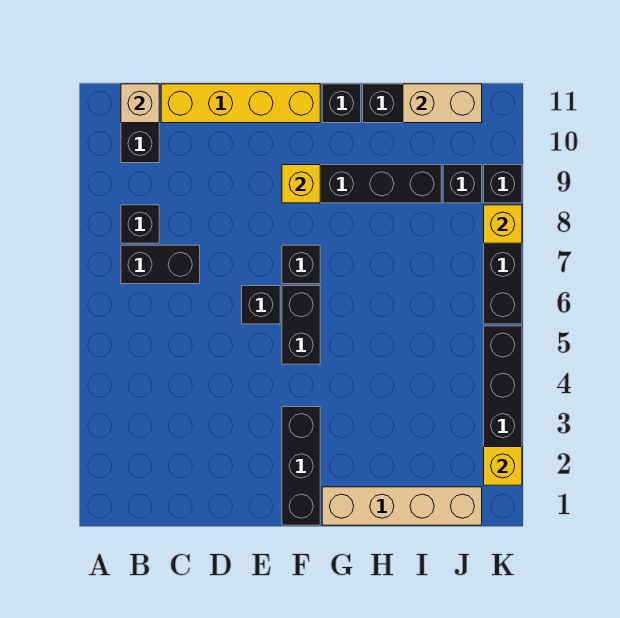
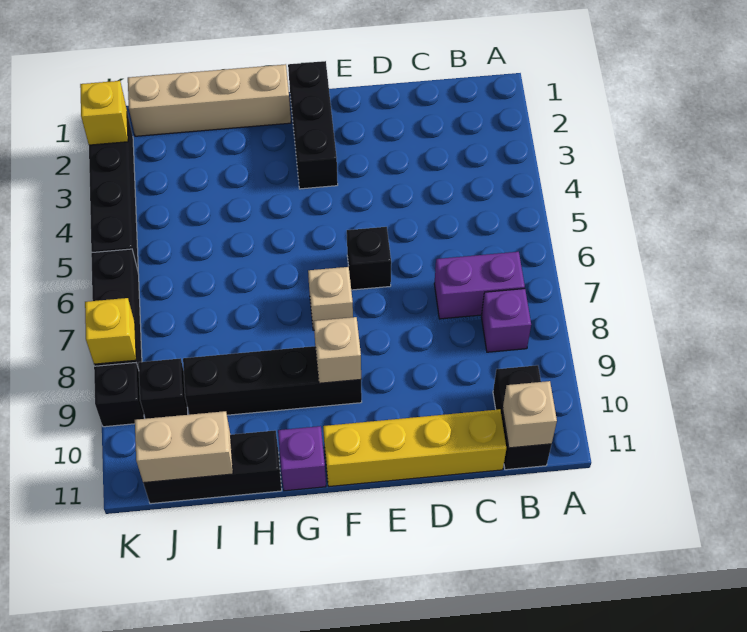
black 1x2 brick [121,245,200,284] -> purple 1x2 brick [434,252,525,319]
black 1x1 brick [121,205,159,243] -> purple 1x1 brick [481,289,531,352]
black 1x2 brick [282,286,320,364] -> none
black 1x1 brick [282,245,320,284] -> tan 1x1 brick [308,267,353,330]
yellow 1x1 brick [282,165,320,203] -> tan 1x1 brick [314,317,361,383]
black 1x1 brick [322,84,361,123] -> purple 1x1 brick [278,426,326,491]

